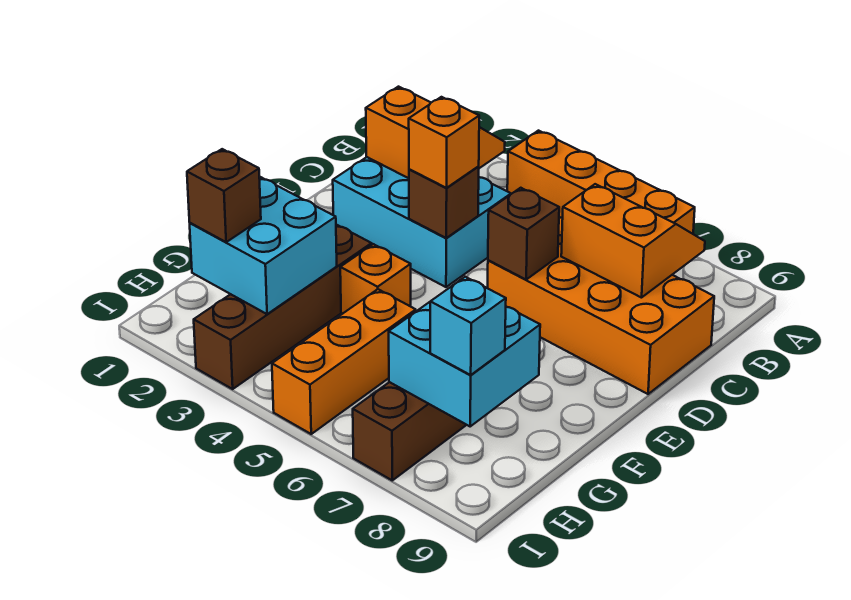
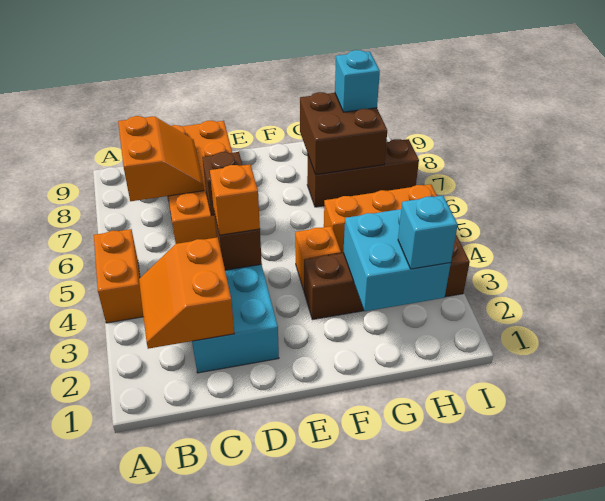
orange 1x4 brick [507,131,695,234] -> orange 1x2 brick [94,229,143,323]
orange 2x2 slope [561,184,705,298] -> orange 2x2 slope turned to [118,116,204,201]
cyan 2x2 brick [389,302,540,426] -> brown 2x2 brick [300,92,387,175]
brown 1x1 brick [187,149,261,242] -> cyan 1x1 brick [398,196,458,269]

